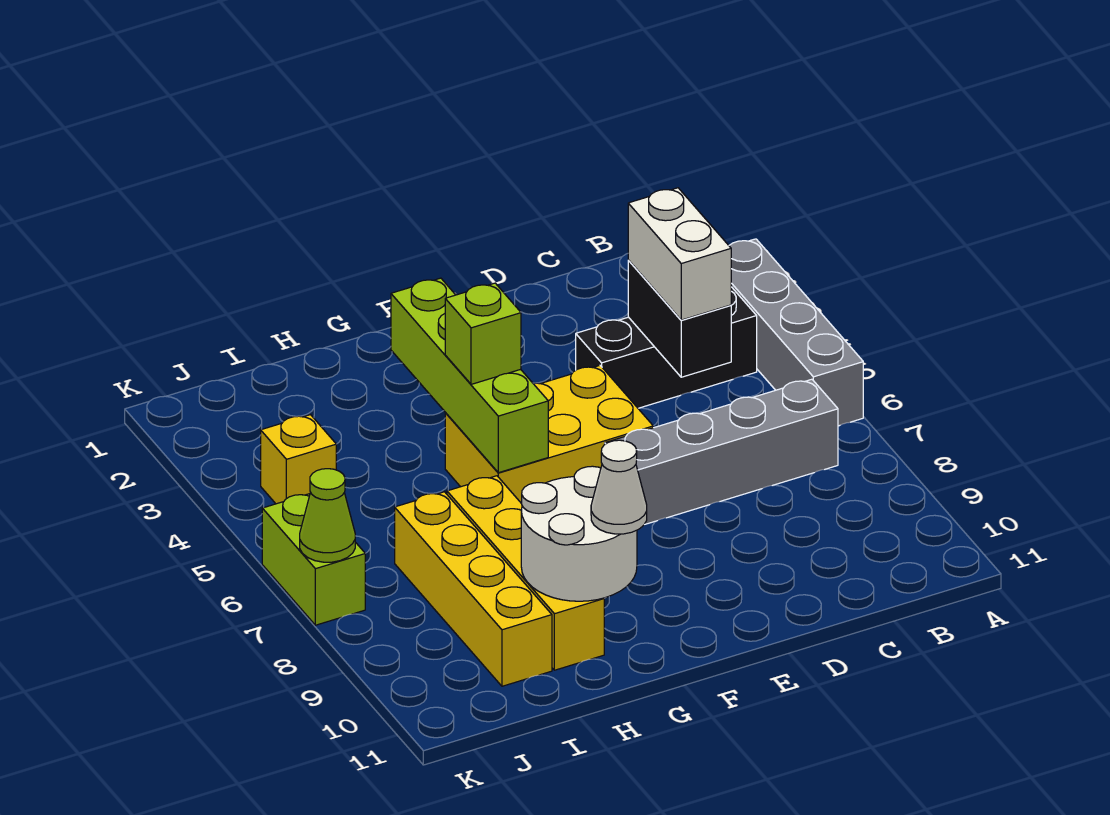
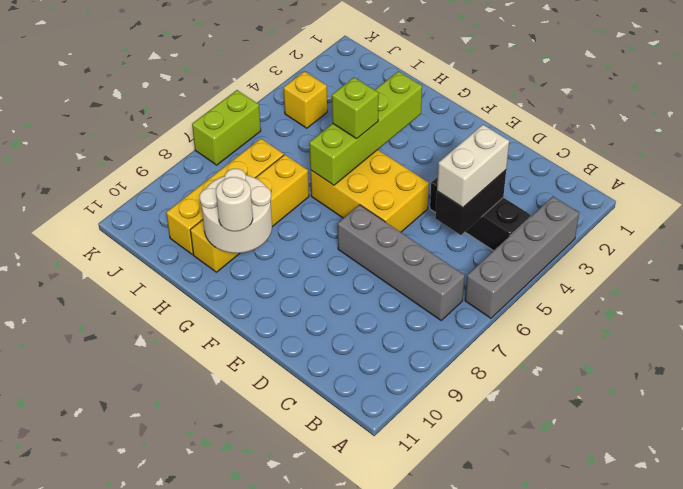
white 1x1 cone [591,440,647,534] -> white 1x1 round brick [216,177,253,231]
lime 1x1 cone [300,469,355,562] -> none

